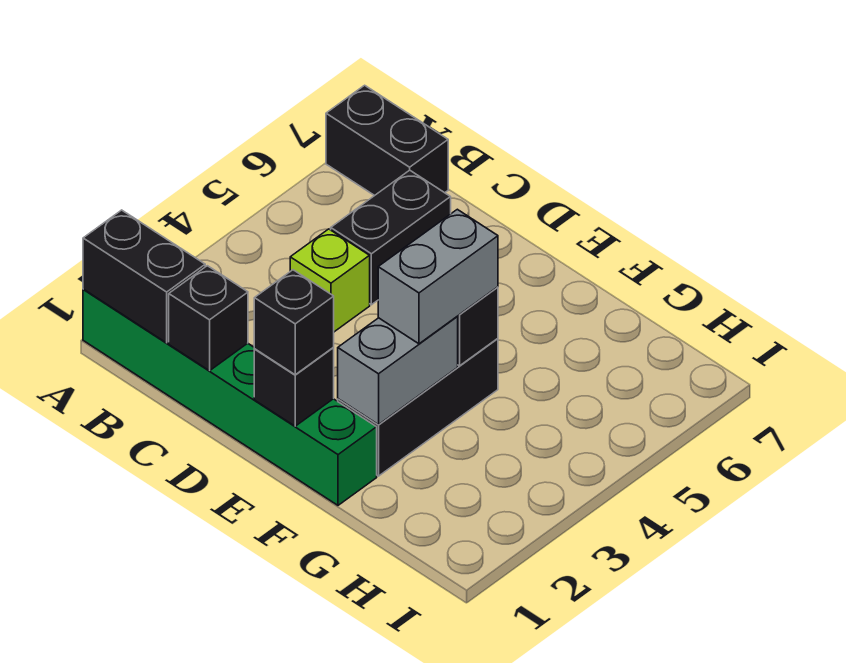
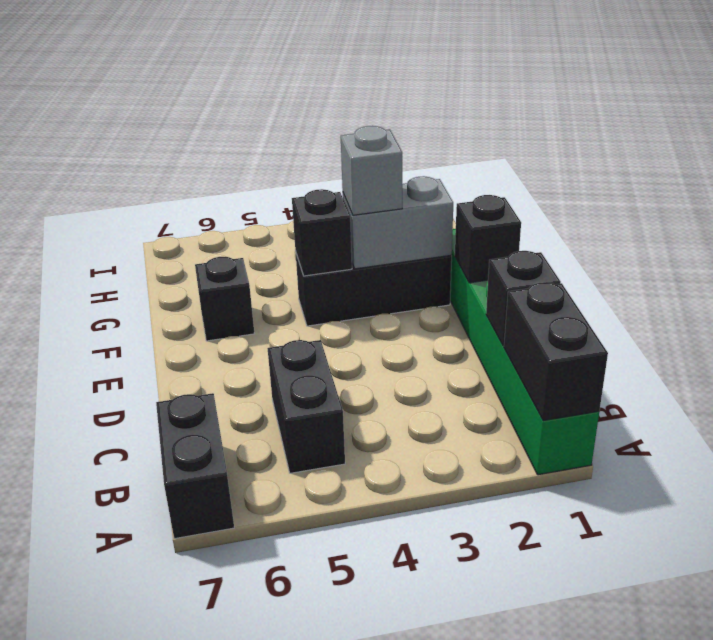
lime 1x1 brick [290,229,370,332] -> none
black 1x2 brick [331,170,451,305] -> black 1x2 brick turned to [267,340,345,473]
black 1x1 brick [254,270,334,375] -> black 1x1 brick moved to [195,257,254,341]
grey 1x2 brick [378,209,498,344] -> grey 1x1 brick [341,126,402,215]

